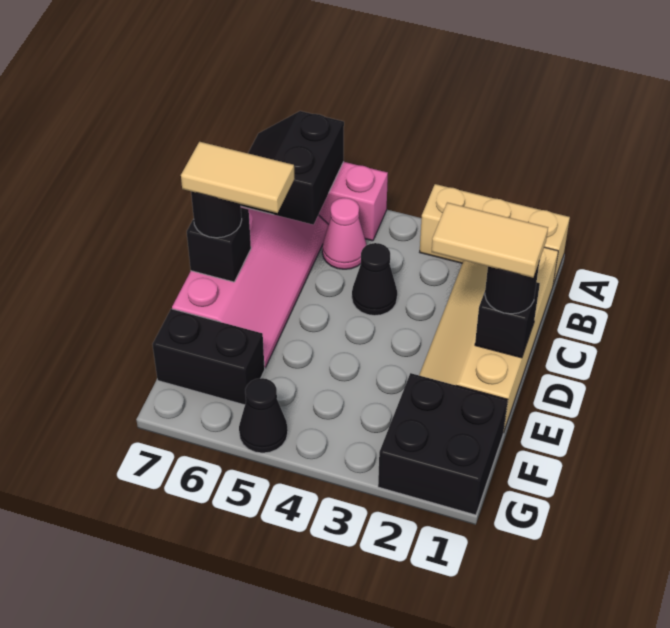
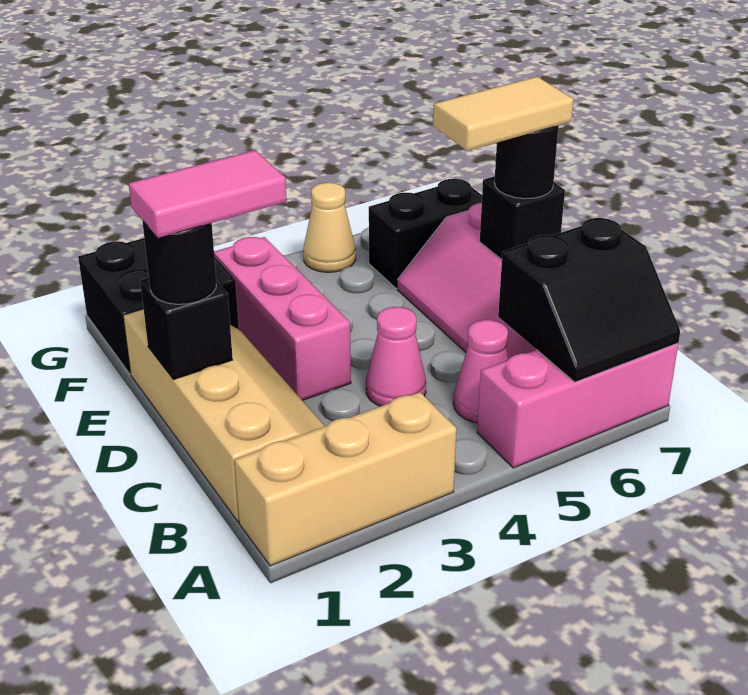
black 2x2 slope [241,111,344,225] -> black 2x2 slope turned to [498,218,680,382]
black 1x1 cone [352,243,397,316] -> pink 1x1 cone [366,307,426,406]
tan 1x2 tile [432,203,548,278] -> pink 1x2 tile [129,150,287,238]
none -> pink 1x3 brick [214,237,351,400]
black 1x1 cone [239,378,288,453] -> tan 1x1 cone [303,183,356,272]

